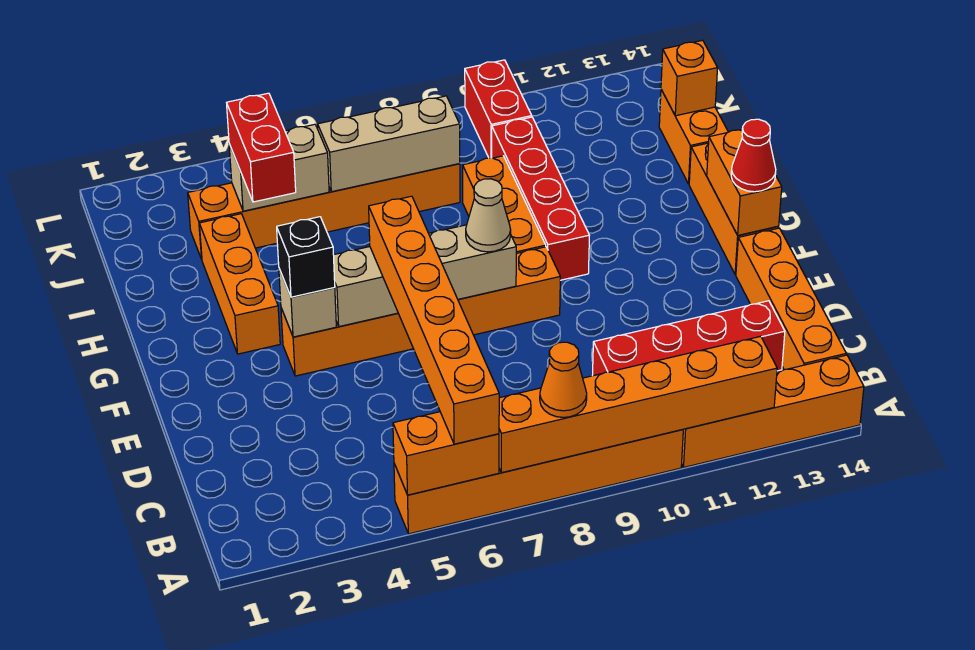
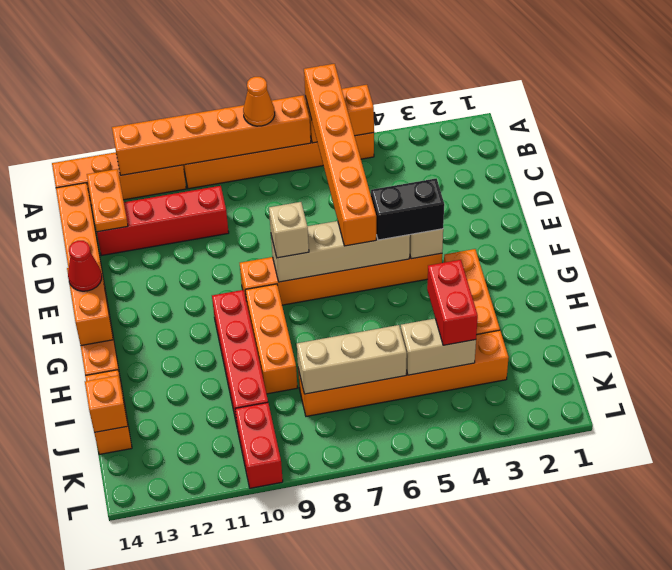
none -> orange 1x2 plate [87,169,128,232]
black 1x1 brick [277,217,335,297] -> black 1x2 brick [371,178,444,240]
tan 1x1 cone [466,179,511,252] -> tan 1x1 brick [269,202,309,258]

